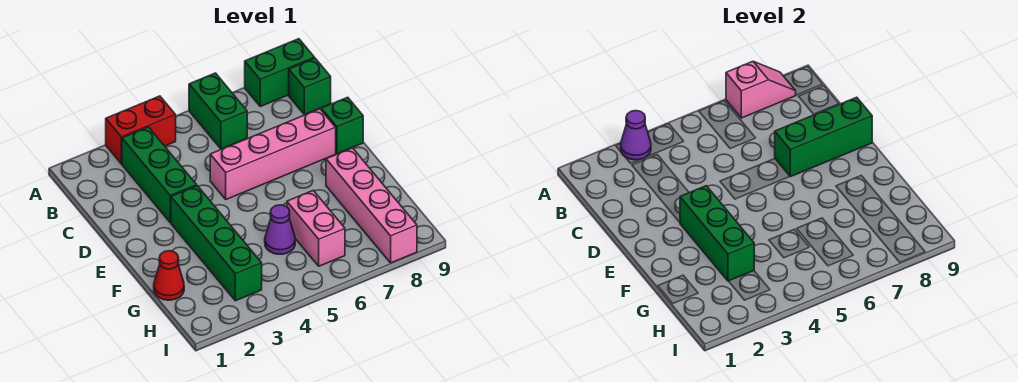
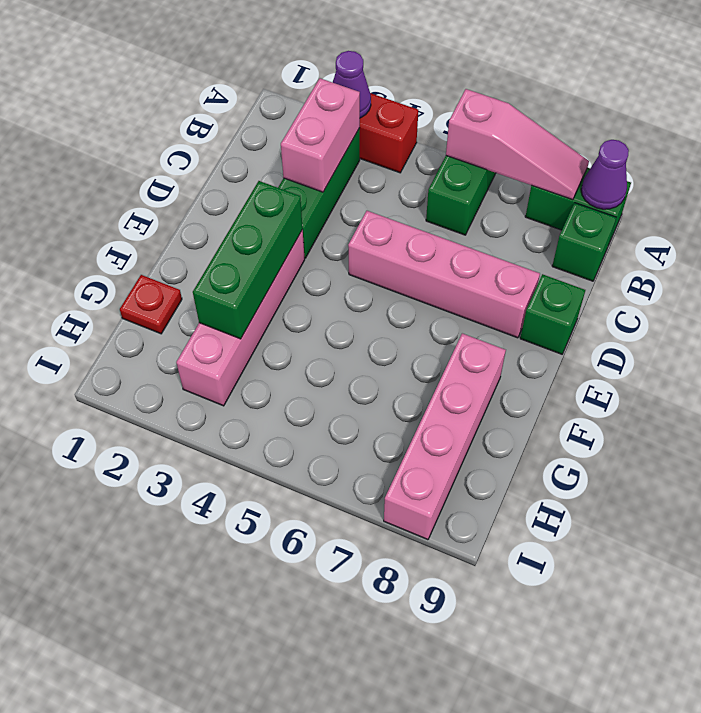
pink 1x2 slope [726,61,796,118] -> pink 1x3 slope [446,89,589,200]
green 1x3 brick [775,97,872,177] -> none
green 1x4 brick [171,186,262,301] -> pink 1x4 brick [176,230,305,406]
red 1x1 cone [154,251,184,300] -> red 1x1 plate [120,275,182,334]
purple 1x1 cone [265,205,295,254] -> purple 1x1 cone moved to [581,140,629,209]
pink 1x2 brick [287,191,345,266] -> pink 1x2 brick moved to [281,78,360,192]

